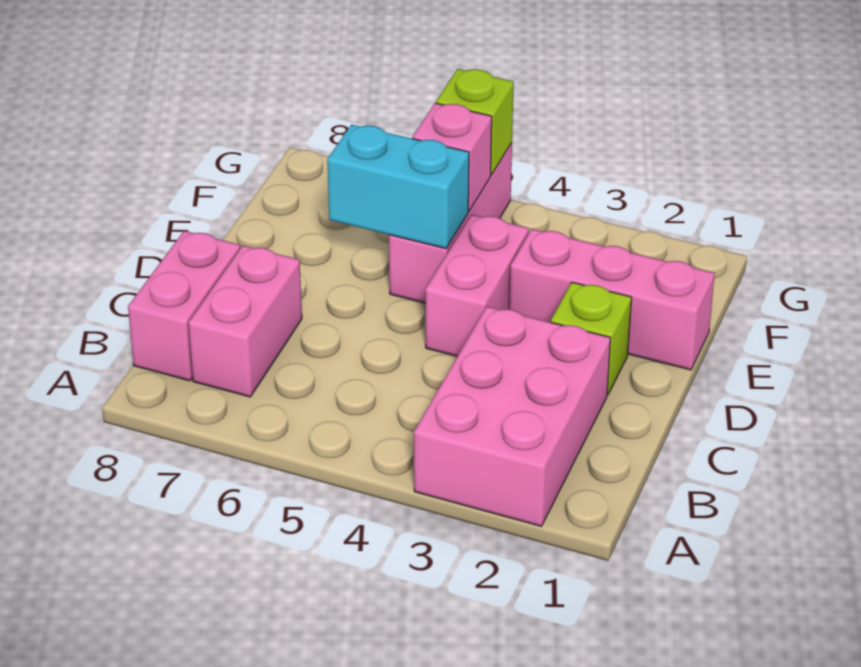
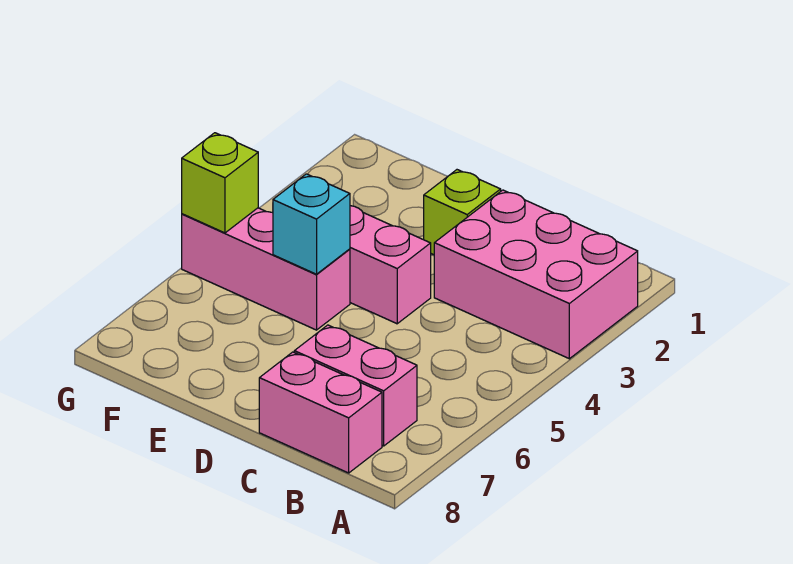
pink 1x3 brick [509,229,715,370] -> none
cyan 1x2 brick [327,125,469,249] -> cyan 1x1 brick [273,174,350,274]
pink 1x1 brick [412,103,492,211] -> none

